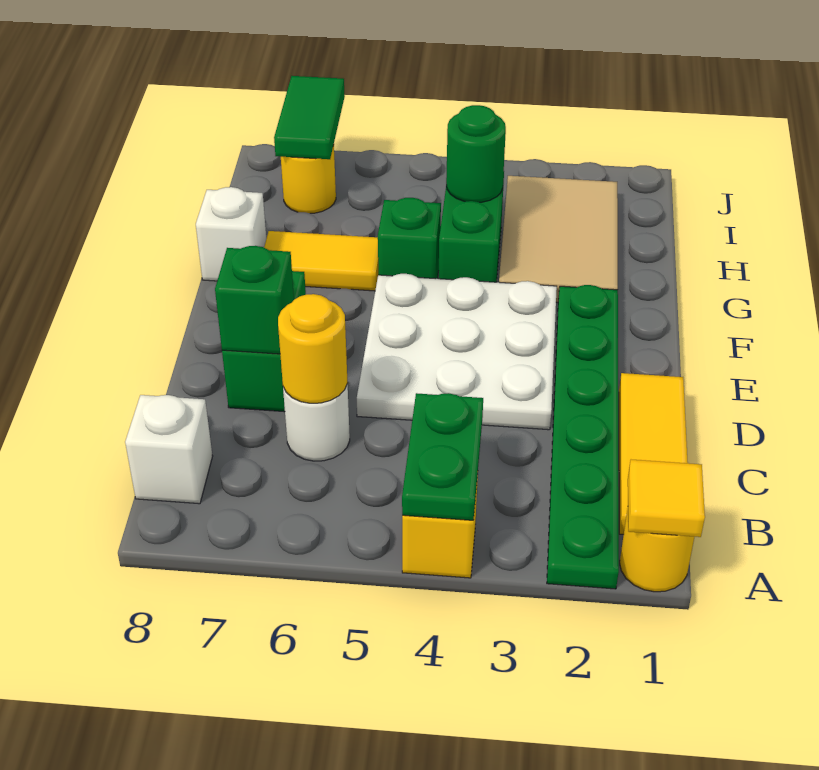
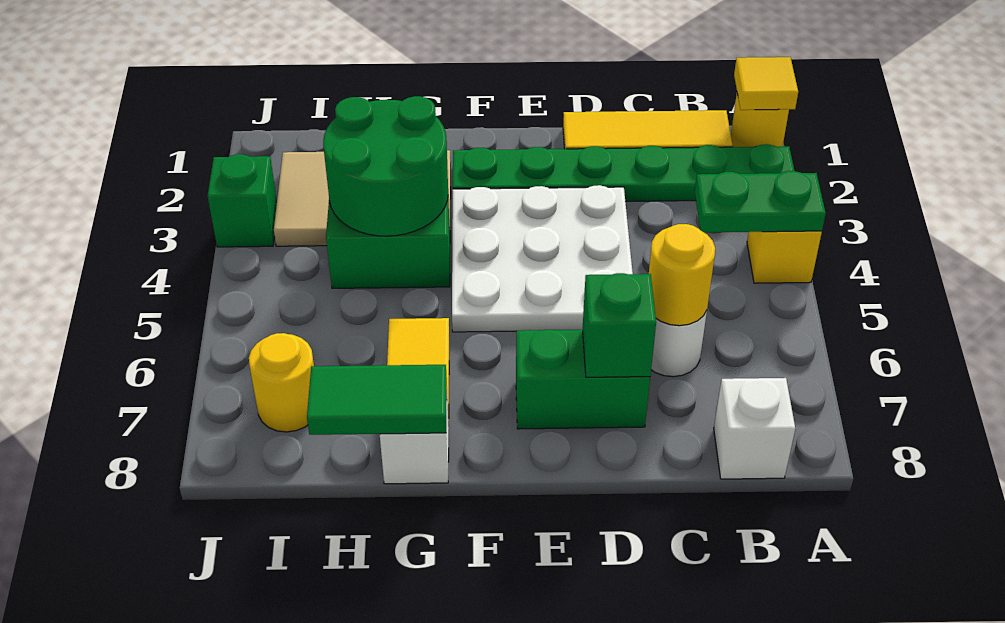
green 1x1 brick [378,198,441,279] -> green 1x1 brick moved to [207,154,277,247]
green 1x1 round brick [446,105,506,202] -> green 2x2 round brick [323,96,448,236]
green 1x2 tile [274,76,345,159] -> green 1x2 tile moved to [307,365,447,435]

